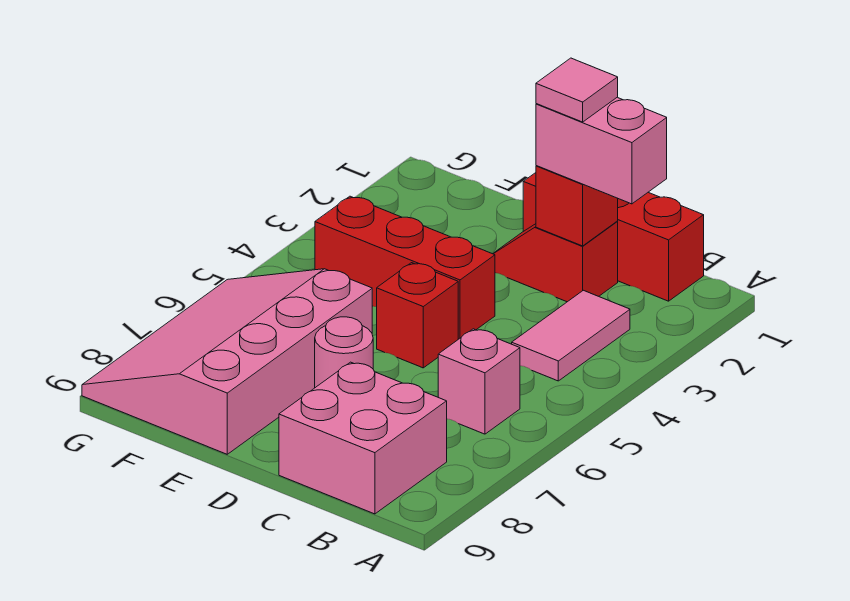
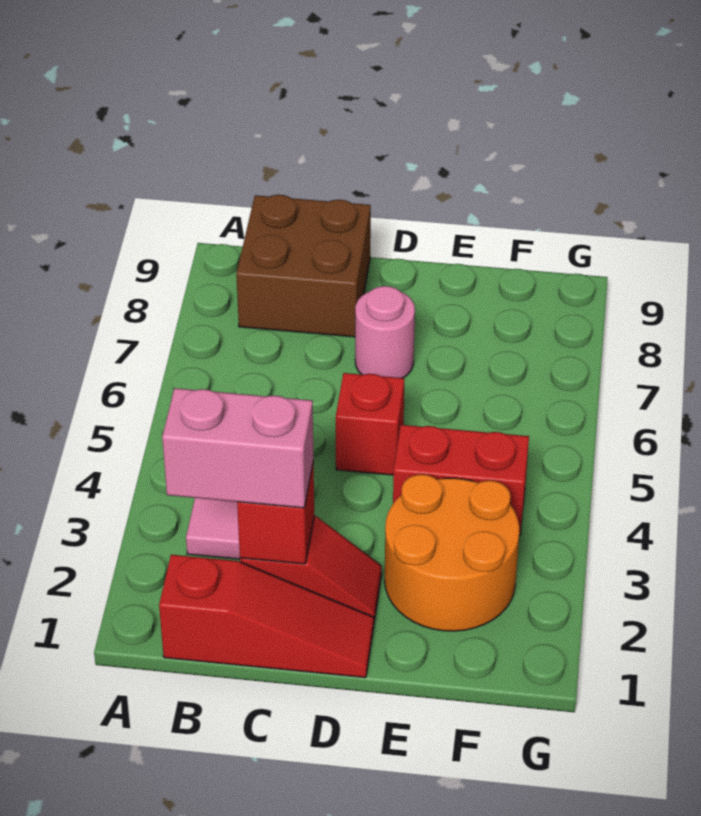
red 1x3 brick [523,173,704,301] -> red 1x3 slope [159,555,374,678]
pink 1x1 brick [438,329,520,434] -> none
pink 2x2 brick [279,362,447,514] -> brown 2x2 brick [236,195,371,337]
pink 1x1 tile [536,58,618,122] -> none
red 1x3 brick [315,196,495,339] -> red 1x2 brick [393,425,529,535]
none -> orange 2x2 round brick [385,474,519,631]
pink 3x4 slope [82,269,372,454] -> none

